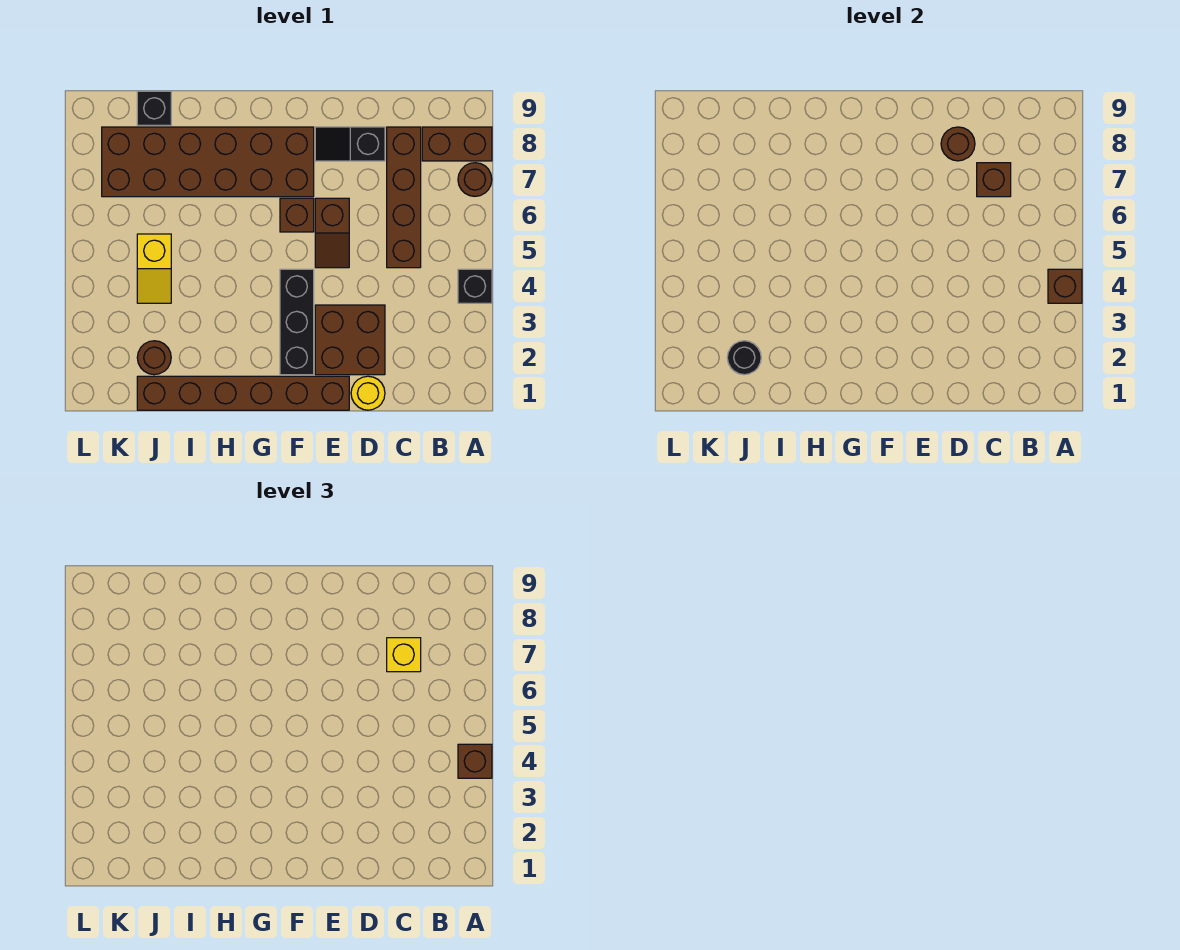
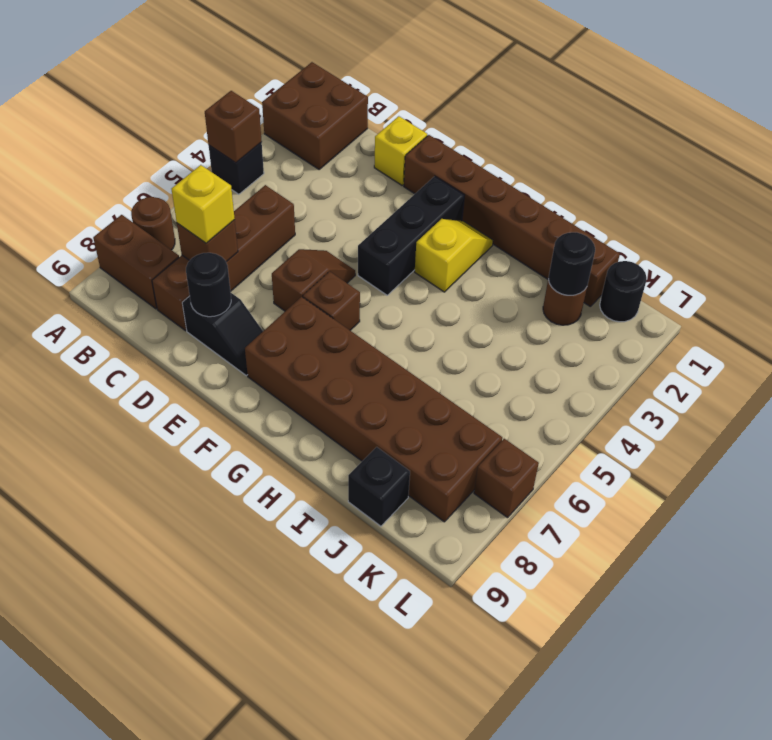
brown 1x1 brick [458,744,492,778] -> brown 1x1 brick moved to [474,439,539,518]
yellow 1x1 round brick [351,376,385,410] -> yellow 1x1 brick [374,116,427,185]
brown 2x2 brick [315,305,385,375] -> brown 2x2 brick moved to [262,62,368,169]
brown 1x1 round brick [941,127,975,161] -> black 1x1 round brick [186,253,231,317]
yellow 1x2 slope [137,234,171,303] -> yellow 1x2 slope moved to [415,219,493,292]
none -> black 1x1 round brick [600,261,647,322]

